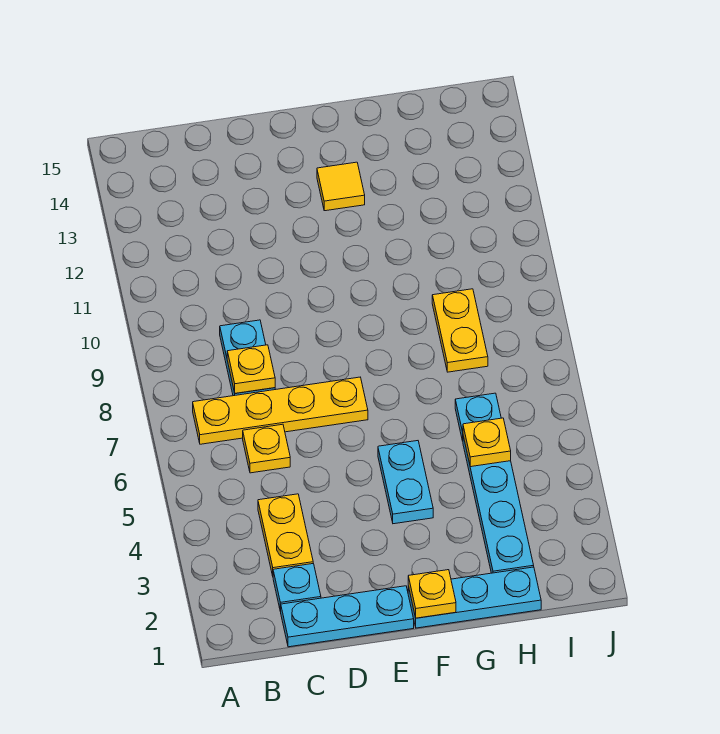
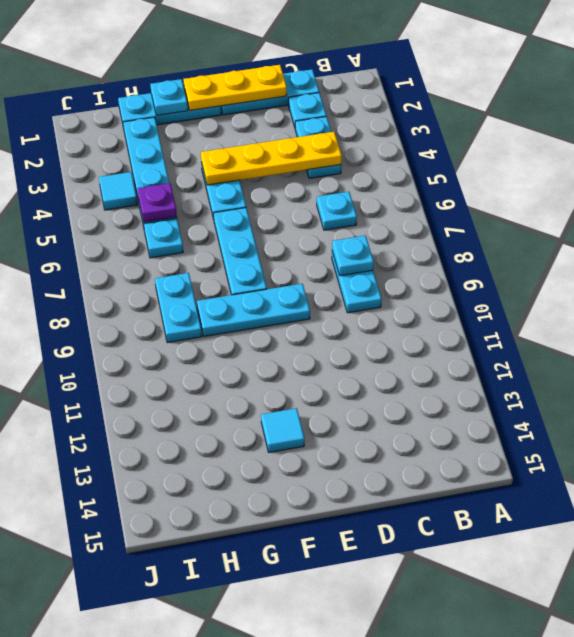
yellow 1x4 plate [193,377,368,444] -> yellow 1x4 plate moved to [201,132,342,185]
yellow 1x2 plate [258,494,313,576] -> cyan 1x2 plate [295,117,341,178]
yellow 1x1 plate [243,424,290,473] -> cyan 1x1 plate [317,192,357,230]
yellow 1x1 plate [227,345,275,393] -> cyan 1x1 plate [332,235,374,276]
none -> cyan 1x3 plate [197,284,310,336]
yellow 1x1 plate [408,570,456,618] -> yellow 1x3 plate [184,65,287,111]
none -> cyan 1x3 plate [214,208,267,295]
yellow 1x1 tile [317,162,365,211] -> cyan 1x1 tile [261,408,305,452]
none -> cyan 1x1 plate [150,79,188,115]
yellow 1x1 plate [463,418,511,467] -> purple 1x1 plate [137,183,177,222]
yellow 1x2 plate [432,289,488,372] -> cyan 1x2 plate [155,273,202,343]
none -> cyan 1x1 tile [99,172,137,210]

